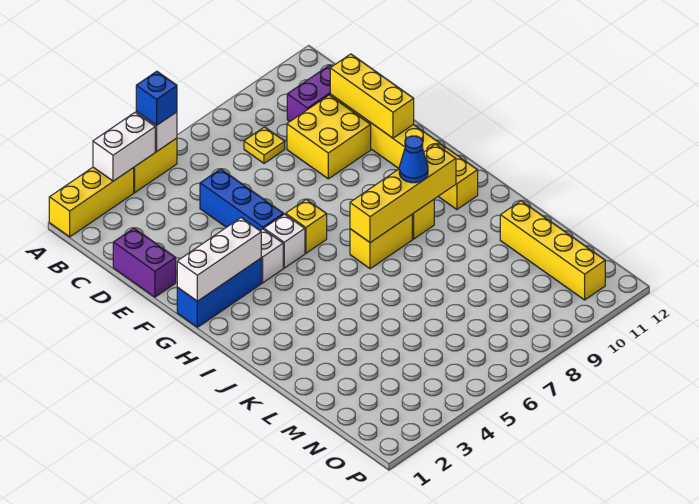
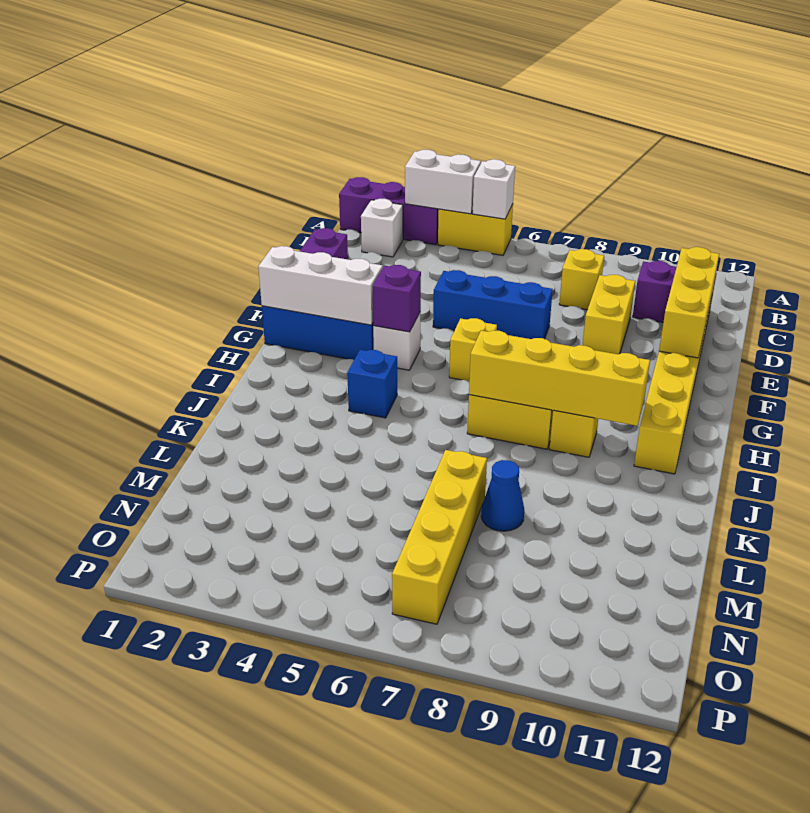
yellow 1x3 brick [49,167,134,237] -> purple 1x3 brick [339,177,439,245]
blue 1x1 brick [136,71,177,126] -> blue 1x1 brick moved to [347,350,397,418]
yellow 1x1 plate [244,127,285,163] -> yellow 1x1 brick [559,249,604,310]
blue 1x3 brick [200,169,284,230] -> blue 1x3 brick turned to [433,270,553,339]
yellow 2x2 brick [287,95,371,179] -> yellow 1x2 brick [583,275,635,354]
none -> purple 1x1 brick [373,265,421,332]
white 1x1 brick [264,214,305,268] -> white 1x1 brick moved to [361,199,403,257]
blue 1x1 cone [399,136,428,183] -> blue 1x1 cone moved to [481,460,524,531]
yellow 1x4 brick [500,201,605,300] -> yellow 1x4 brick moved to [392,450,487,624]

